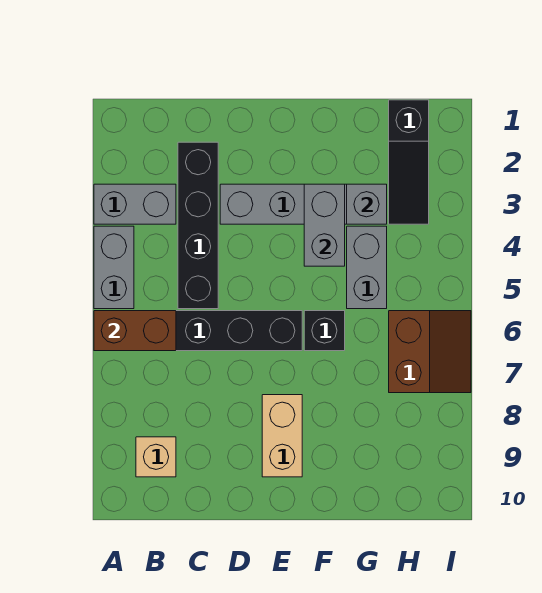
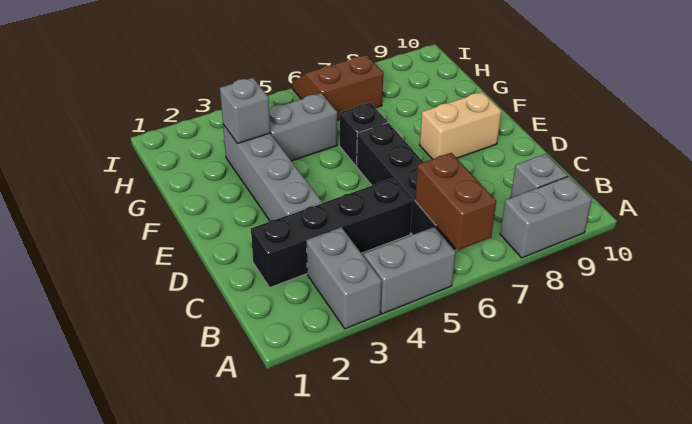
tan 1x1 brick [136,437,176,477] -> grey 1x1 brick [511,154,568,198]
grey 1x2 brick [304,184,345,266] -> grey 1x2 brick moved to [500,176,592,258]
black 1x3 slope [389,100,429,224] -> none

